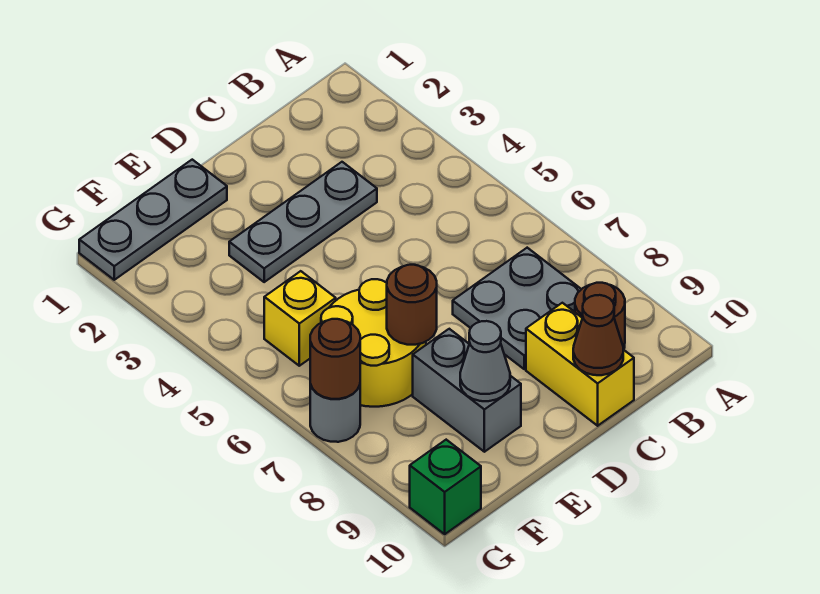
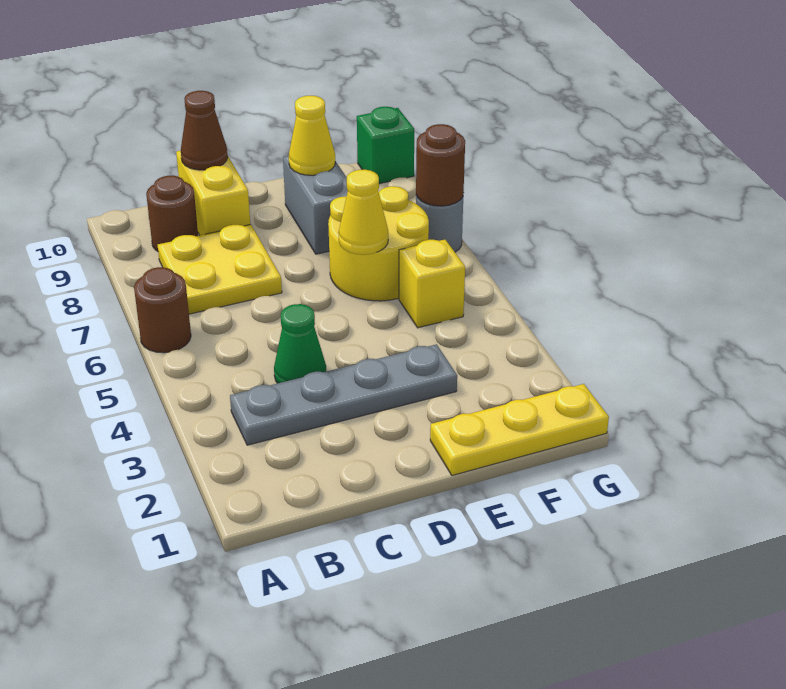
grey 2x2 plate [453,248,581,369] -> yellow 2x2 plate [158,224,282,314]
grey 1x3 plate [229,162,377,282] -> grey 1x4 plate [230,344,457,445]
none -> green 1x1 cone [274,304,326,383]
grey 1x3 plate [79,160,227,280] -> yellow 1x3 plate [430,384,609,475]
none -> yellow 1x1 cone [338,170,388,255]
brown 1x1 round brick [387,265,437,345] -> brown 1x1 round brick moved to [134,267,191,353]
grey 1x1 cone [460,321,510,401] -> yellow 1x1 cone [289,96,335,175]

